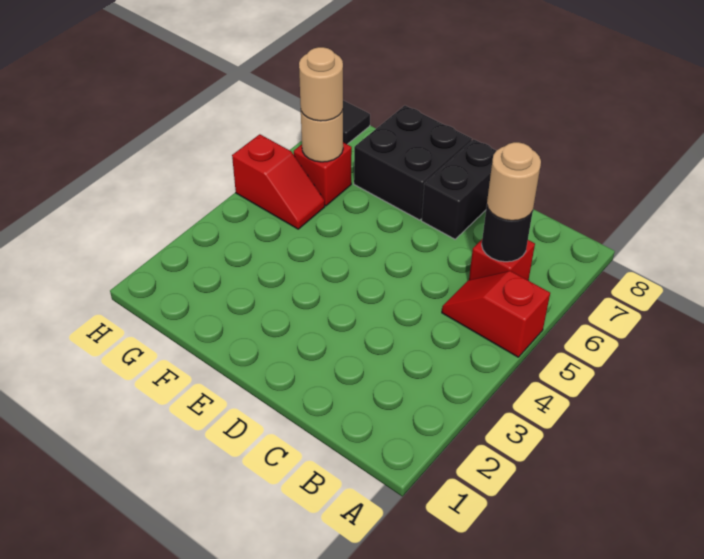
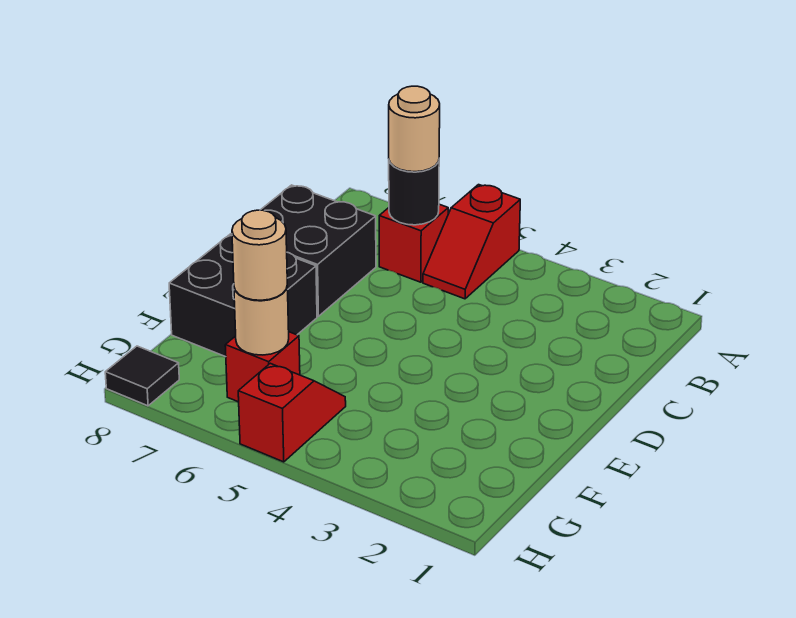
black 1x2 brick [422,139,496,239] -> black 2x2 brick [261,185,376,316]

